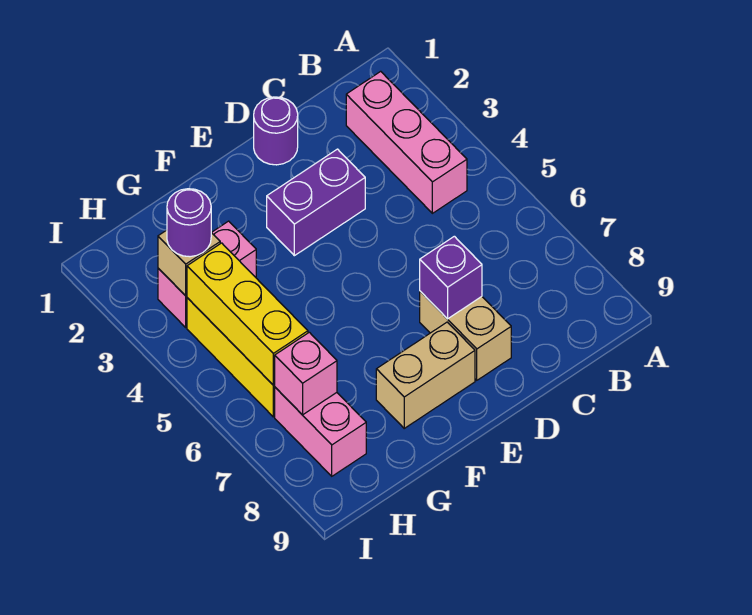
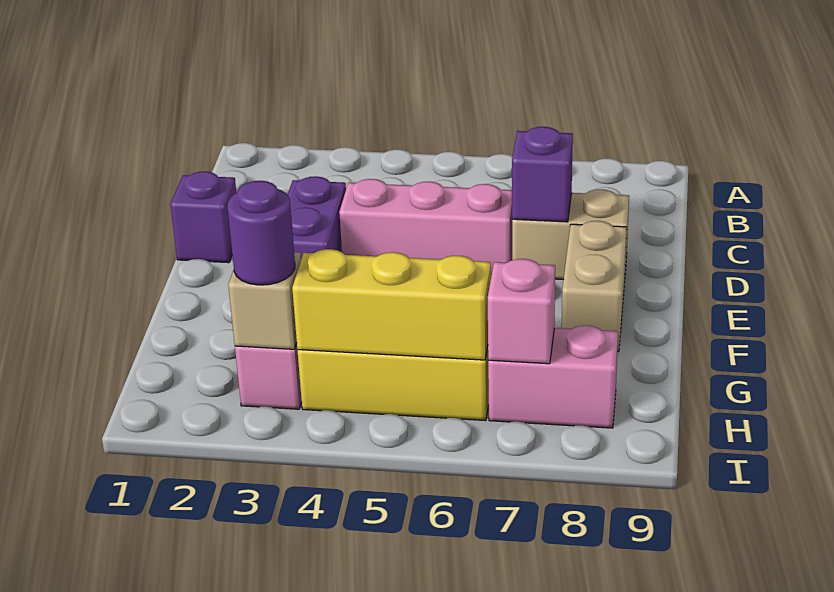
pink 1x3 brick [346,71,467,213] -> pink 1x3 brick moved to [339,179,512,275]
purple 1x1 round brick [254,97,298,165] -> purple 1x1 brick [170,171,236,263]

